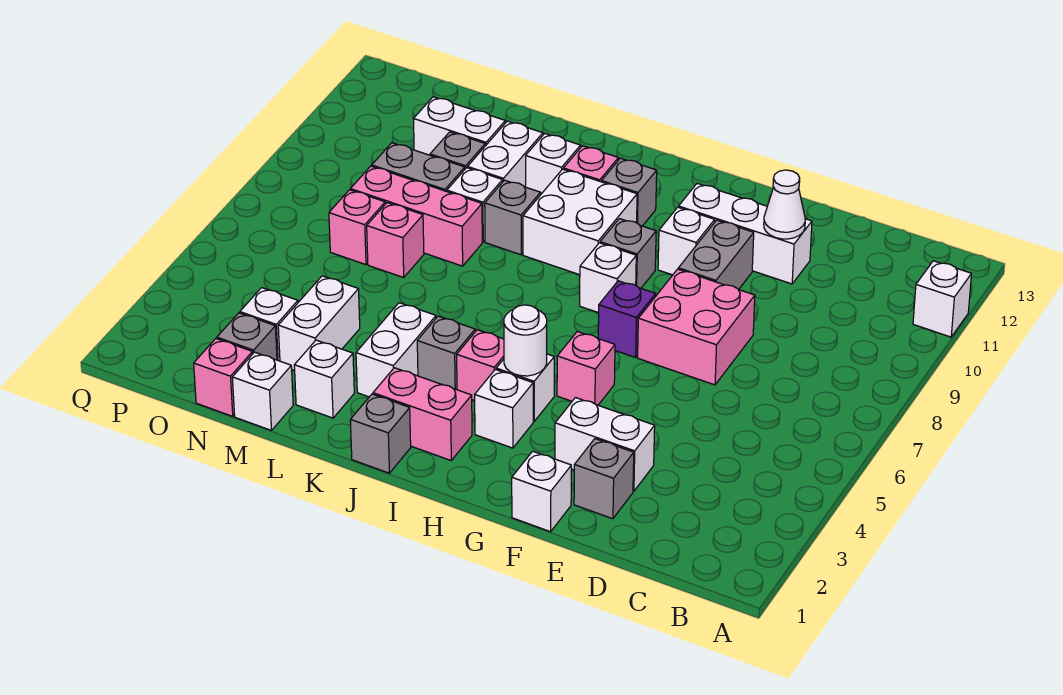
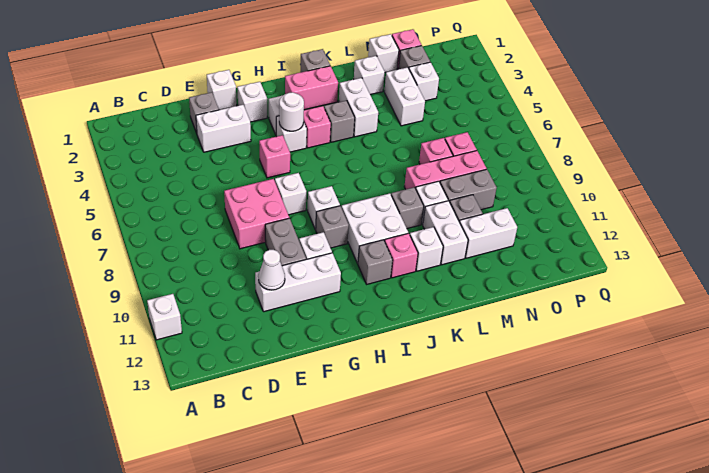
none -> white 1x1 brick [237,82,267,122]
purple 1x1 brick [598,281,656,357] -> white 1x1 brick [275,173,306,215]

